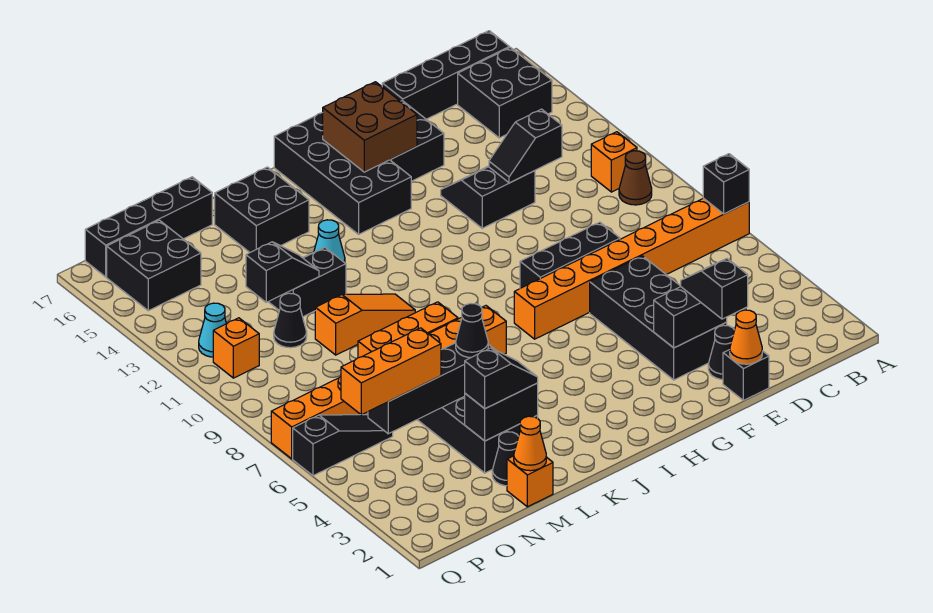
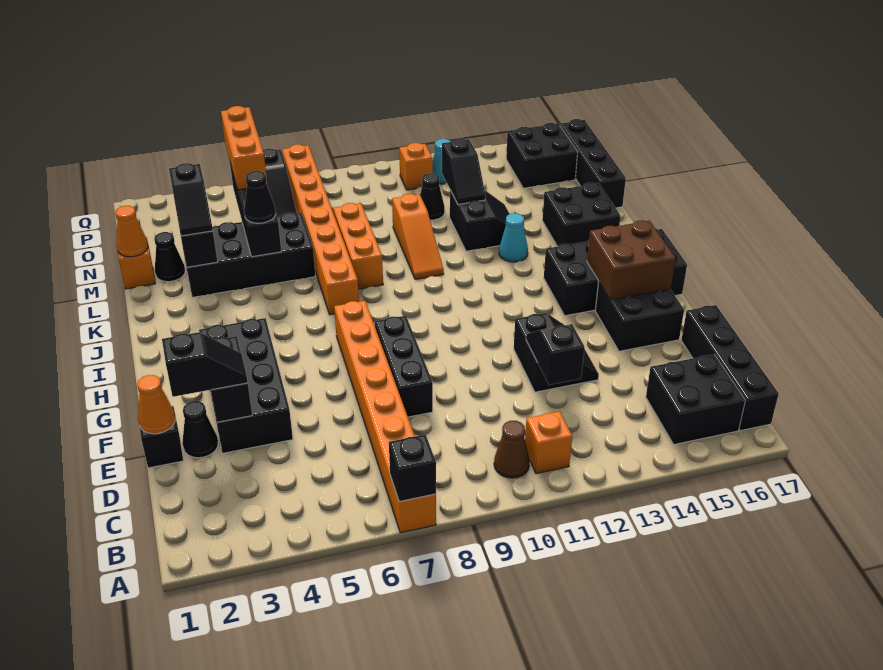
black 2x4 brick [590,256,727,380] -> black 2x4 brick turned to [199,318,293,453]

